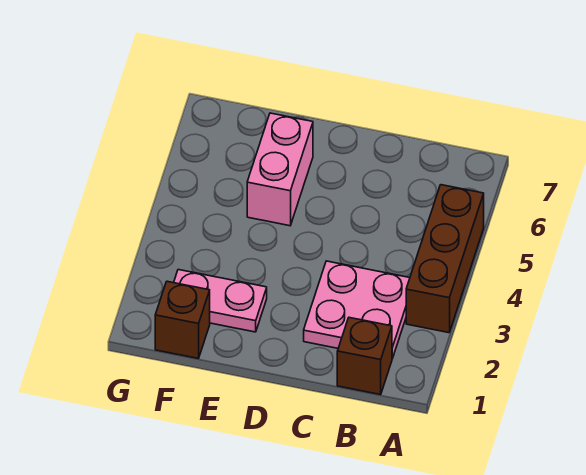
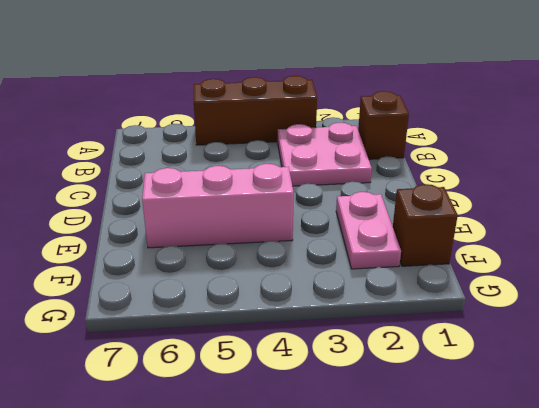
pink 1x2 brick [247,113,313,226] -> pink 1x3 brick [142,164,294,248]

